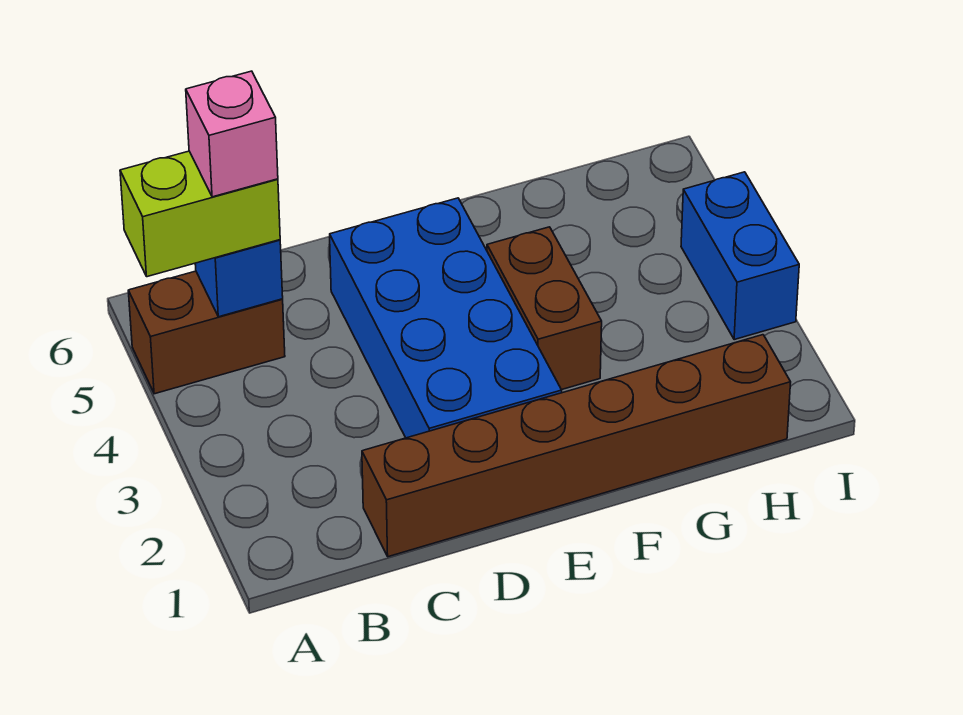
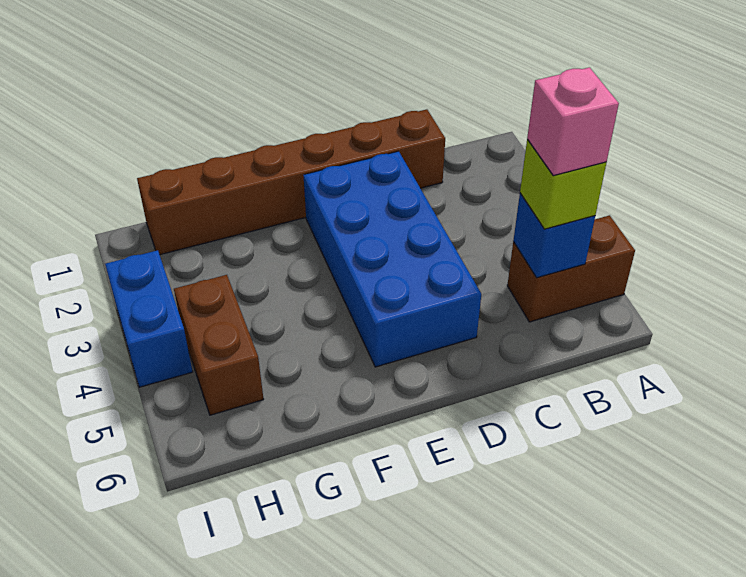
lime 1x2 brick [120,151,280,277] -> lime 1x1 brick [520,139,606,229]
brown 1x2 brick [487,227,602,390] -> brown 1x2 brick moved to [174,275,264,415]

